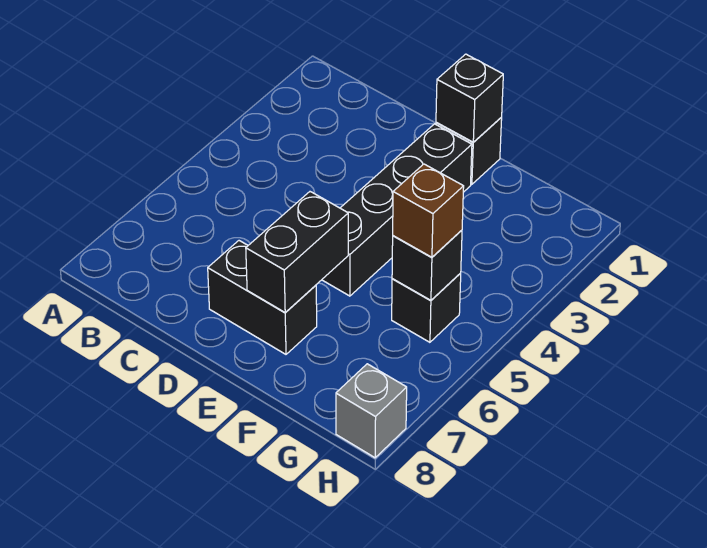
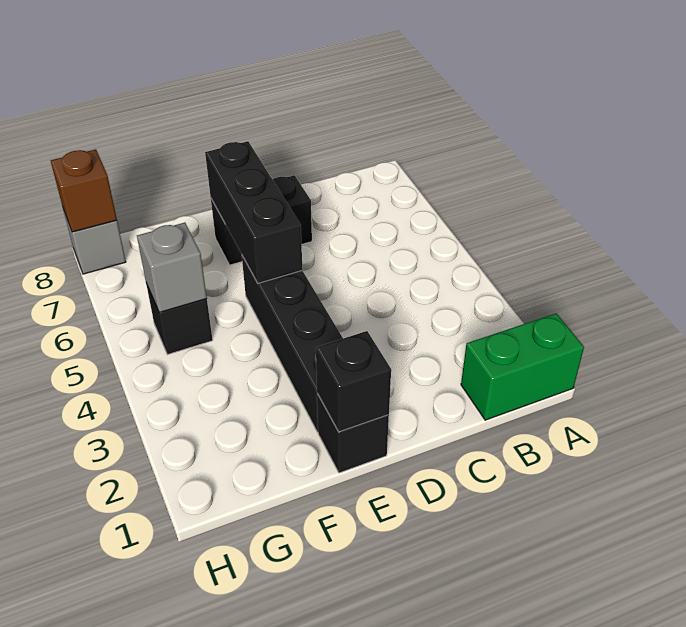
none -> green 1x2 brick [461,313,584,420]
black 1x2 brick [246,192,348,313] -> black 1x3 brick [205,141,303,283]
black 1x1 brick [392,230,462,300] -> grey 1x1 brick [137,223,207,312]
brown 1x1 brick [393,164,464,257] -> brown 1x1 brick moved to [51,149,117,232]

